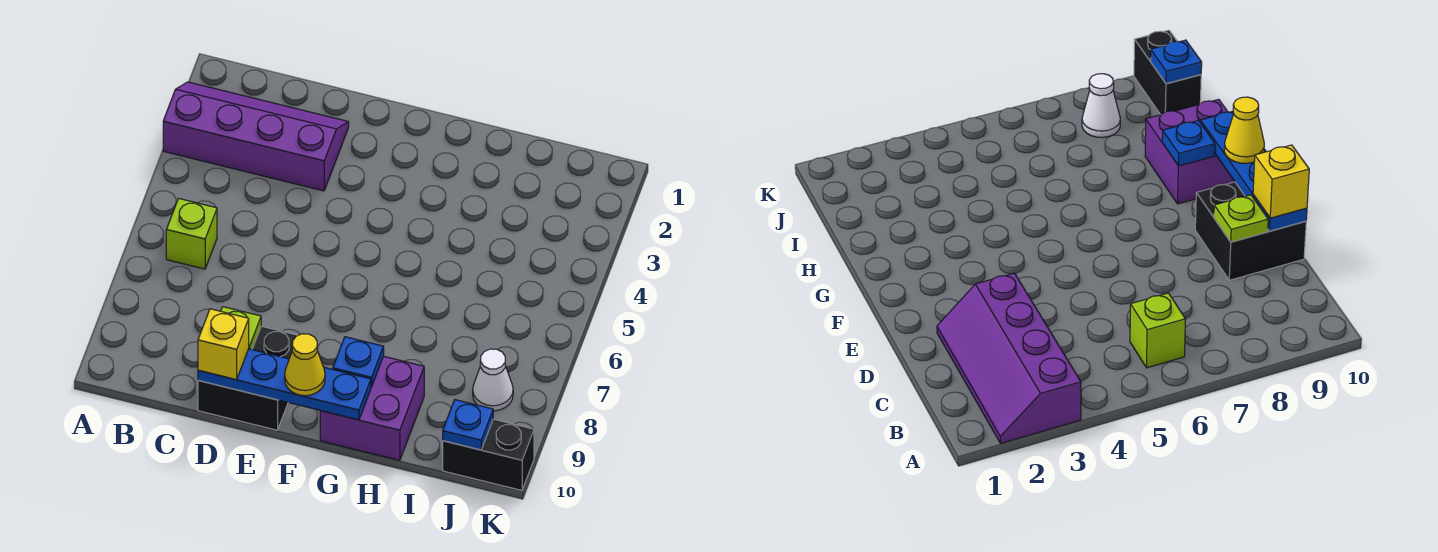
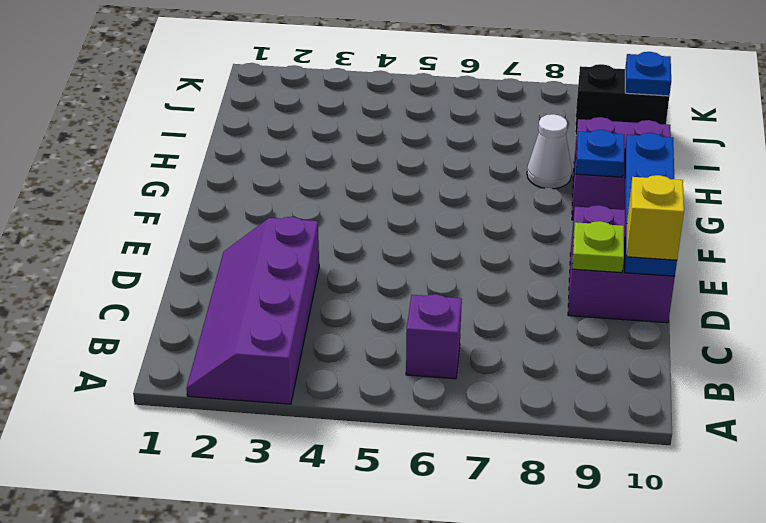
lime 1x1 brick [166,198,217,269] -> purple 1x1 brick [406,294,462,379]
black 2x2 brick [198,326,298,430] -> purple 2x2 brick [568,205,675,323]
yellow 1x1 cone [285,334,325,396] -> none
white 1x1 cone [473,349,513,411] -> white 1x1 cone moved to [527,114,572,189]
black 1x2 brick [443,419,534,490] -> black 1x2 brick turned to [575,64,669,135]

